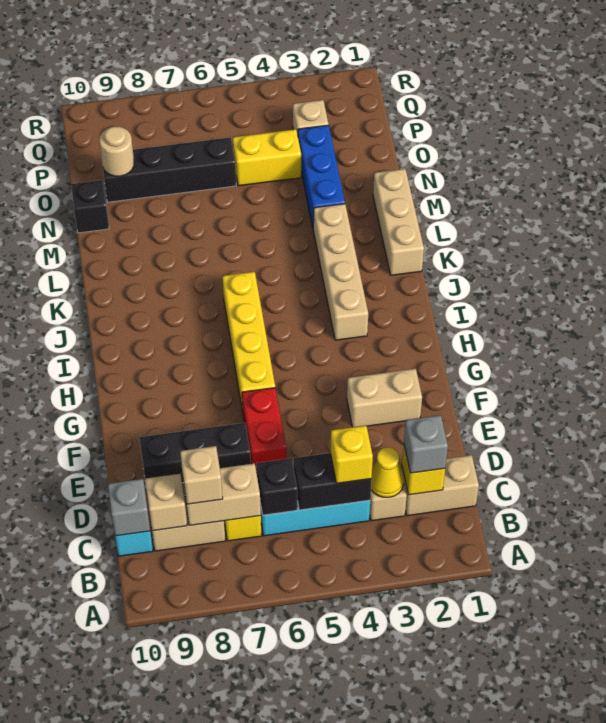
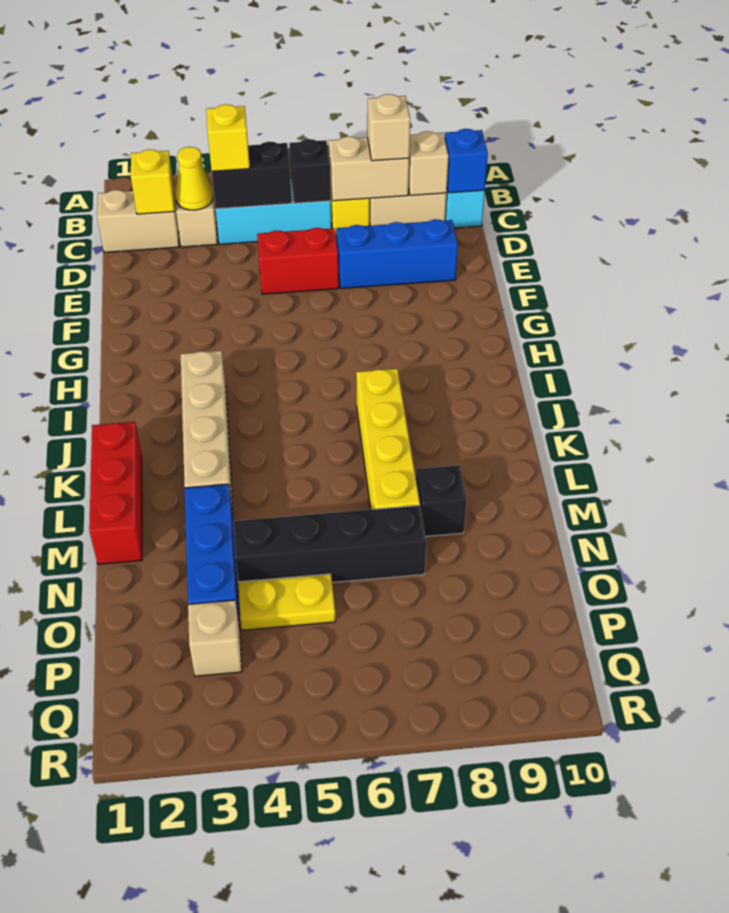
grey 1x1 brick [404,415,448,473] -> none
grey 1x1 brick [108,479,150,536] -> blue 1x1 brick [445,129,488,193]
red 1x2 brick [242,388,286,473] -> red 1x2 brick turned to [257,228,339,294]
black 1x3 brick [139,423,251,483] -> blue 1x3 brick [336,219,458,288]
tan 1x2 brick [347,369,422,427] -> none
yellow 1x4 brick [222,272,275,411] -> yellow 1x4 brick moved to [356,369,420,509]
tan 1x3 brick [373,169,424,275] -> red 1x3 brick [89,422,142,564]
black 1x1 brick [71,180,109,233] -> black 1x1 brick moved to [416,465,467,536]
yellow 1x2 brick [233,129,301,186] -> yellow 1x2 plate [238,574,336,630]
black 1x4 brick [103,137,236,202] -> black 1x4 brick moved to [233,505,426,582]
tan 1x1 round brick [99,127,134,176] -> none

